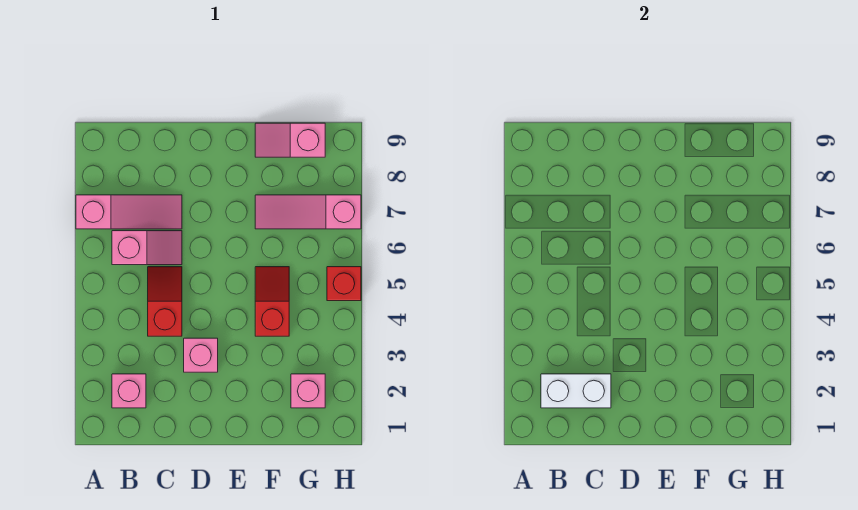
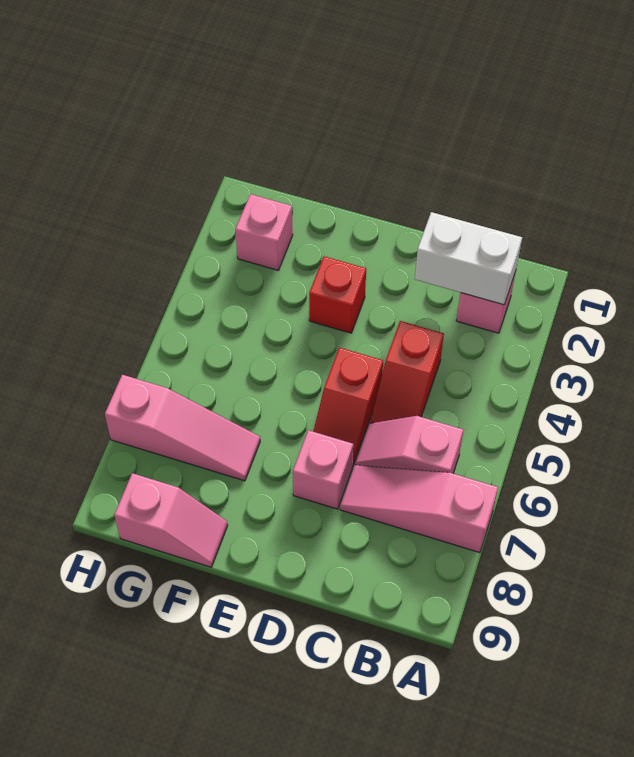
pink 1x1 brick [184,338,218,372] -> pink 1x1 brick moved to [293,430,353,509]
red 1x2 slope [255,267,289,336] -> red 1x2 slope moved to [313,348,383,467]
red 1x1 brick [327,267,361,301] -> red 1x1 brick moved to [309,256,366,333]

